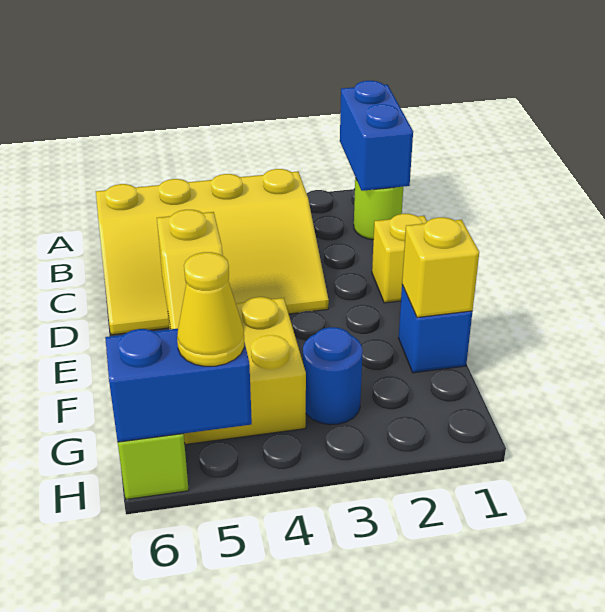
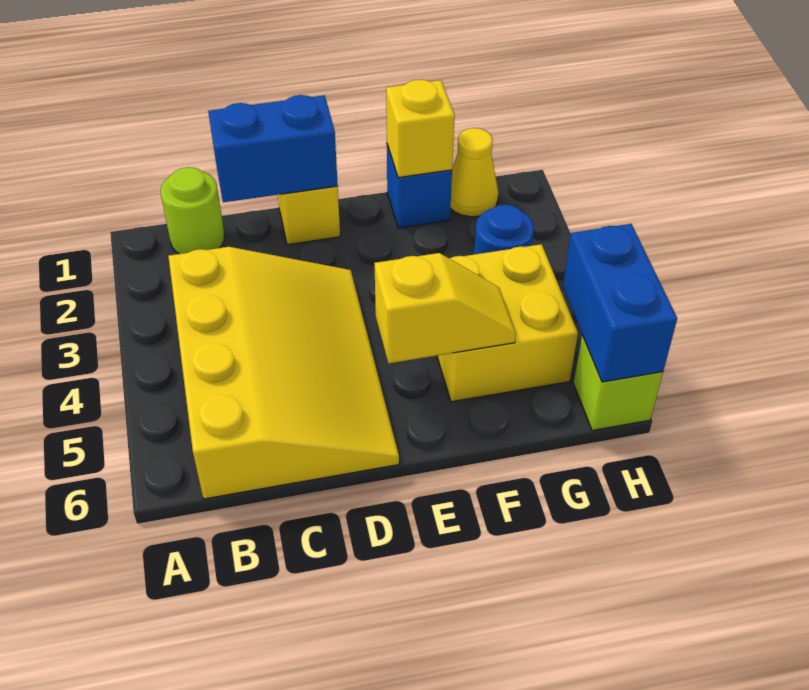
blue 1x2 brick [340,81,413,191] -> blue 1x2 brick moved to [208,95,338,202]
yellow 1x1 cone [177,252,244,366] -> yellow 1x1 cone moved to [450,128,498,217]

